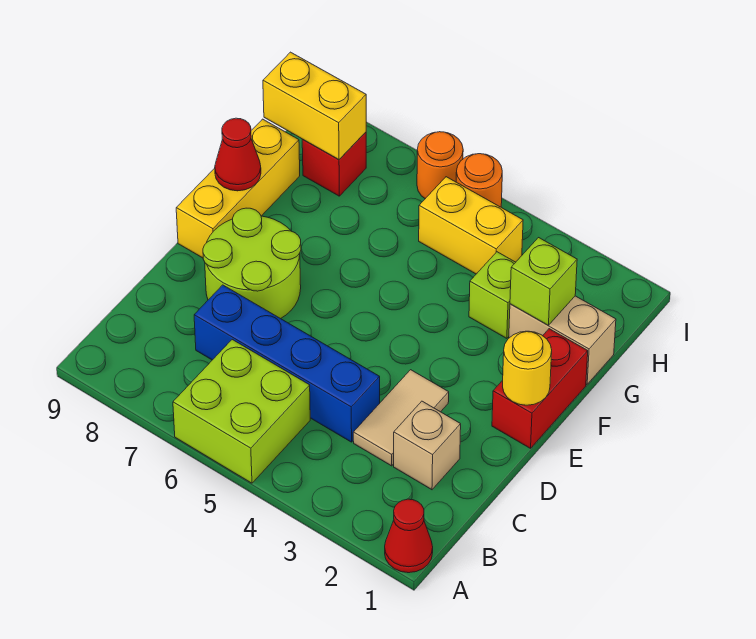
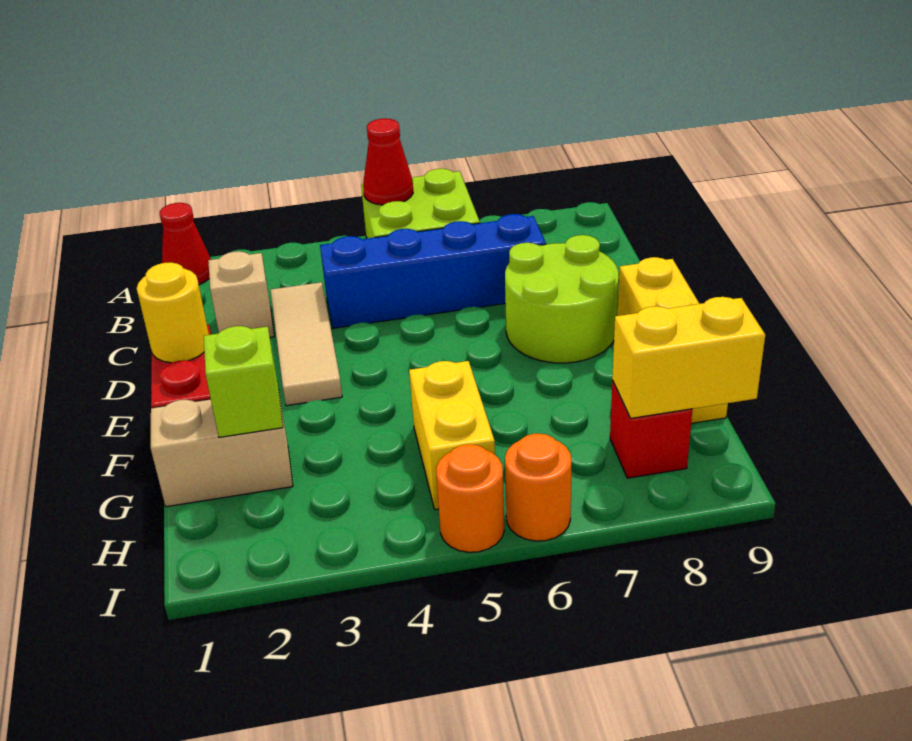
tan 1x2 tile [353,370,449,466] -> tan 1x3 tile [271,282,342,406]
red 1x1 cone [215,118,261,191] -> red 1x1 cone moved to [363,119,413,205]
lime 1x1 brick [469,252,516,338] -> none
yellow 1x2 brick [419,177,523,274] -> yellow 1x2 brick turned to [409,361,495,510]

